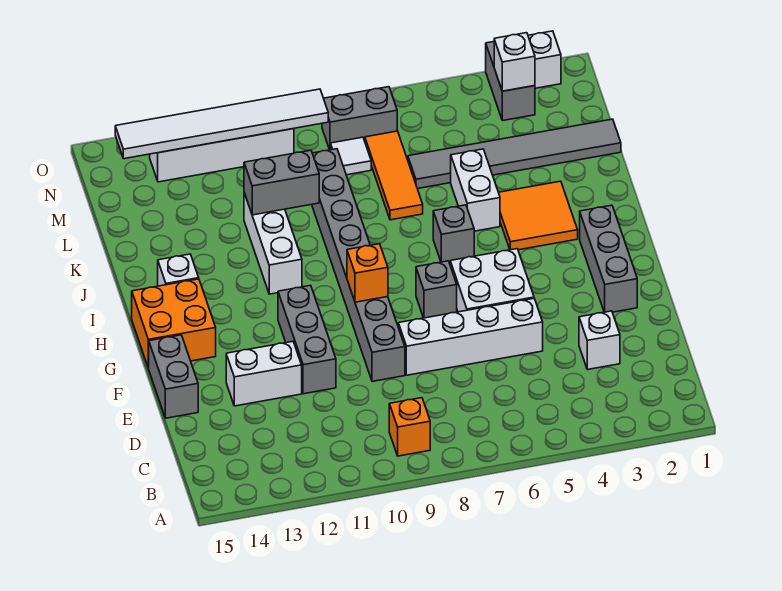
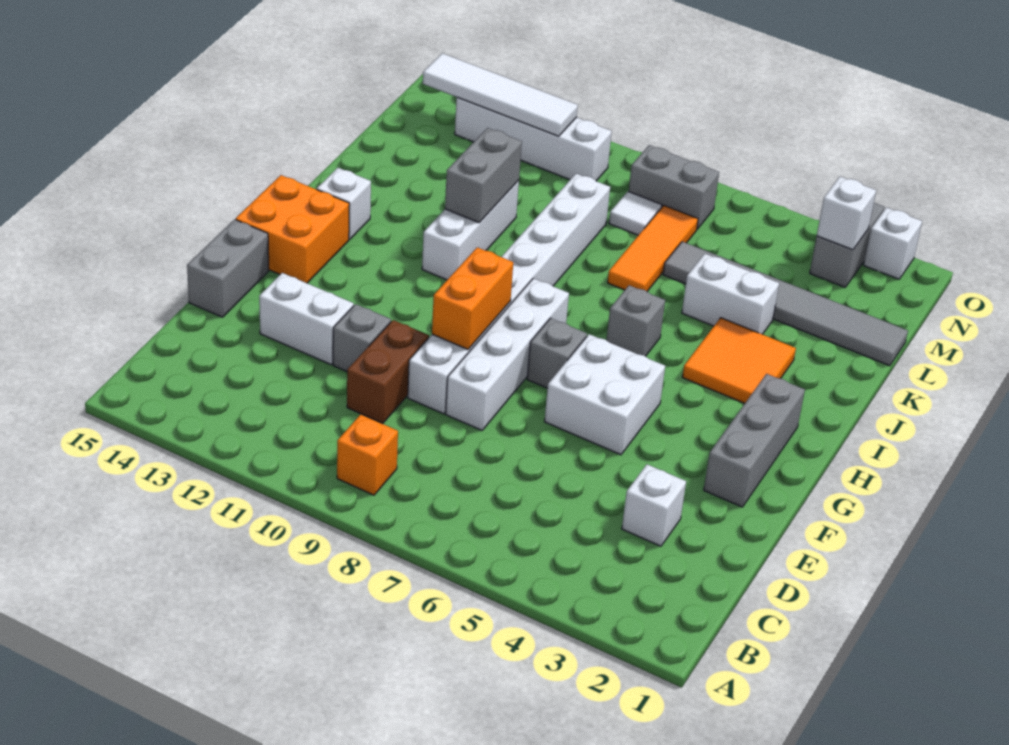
none -> brown 1x2 brick [347,320,429,423]
white 1x4 brick [398,299,543,375] -> white 1x4 brick turned to [446,278,569,430]
grey 1x8 brick [312,149,405,382] -> white 1x8 brick [408,174,610,414]
grey 1x3 brick [278,285,336,394] -> grey 1x1 brick [333,304,391,372]
orange 1x1 brick [347,244,388,302] -> orange 1x2 brick [432,247,513,349]
white 1x2 brick [451,149,500,231] -> white 1x2 brick turned to [682,254,779,334]
grey 1x2 brick [244,150,319,215] -> grey 1x2 brick turned to [445,128,522,223]
white 1x6 tile [115,89,328,159] -> white 1x4 tile [423,53,578,136]

